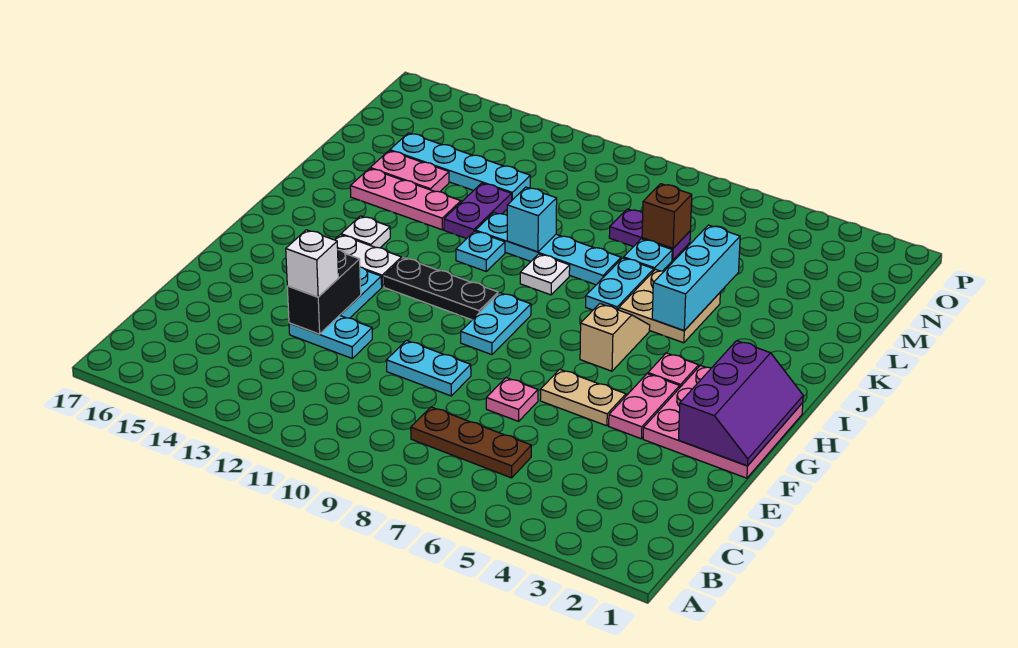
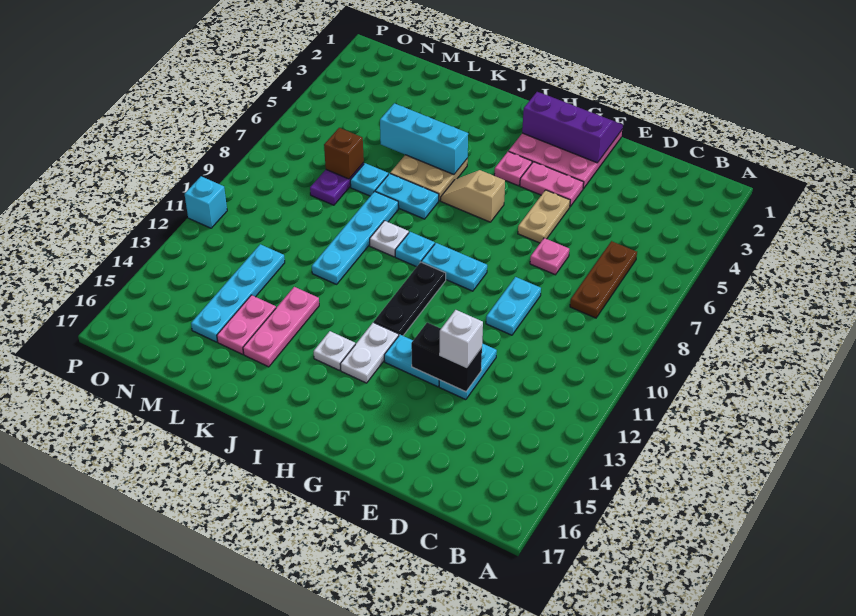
cyan 1x1 plate [456,231,505,271] -> cyan 1x1 plate moved to [395,232,435,267]
cyan 1x1 brick [507,187,557,252] -> cyan 1x1 brick moved to [185,176,227,228]
purple 1x2 plate [444,183,512,239] -> none

